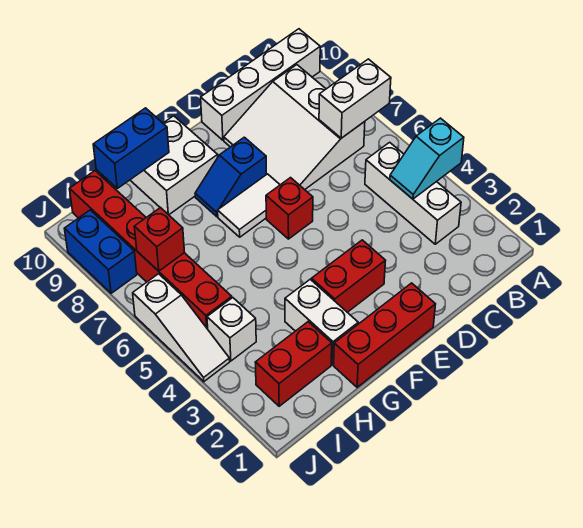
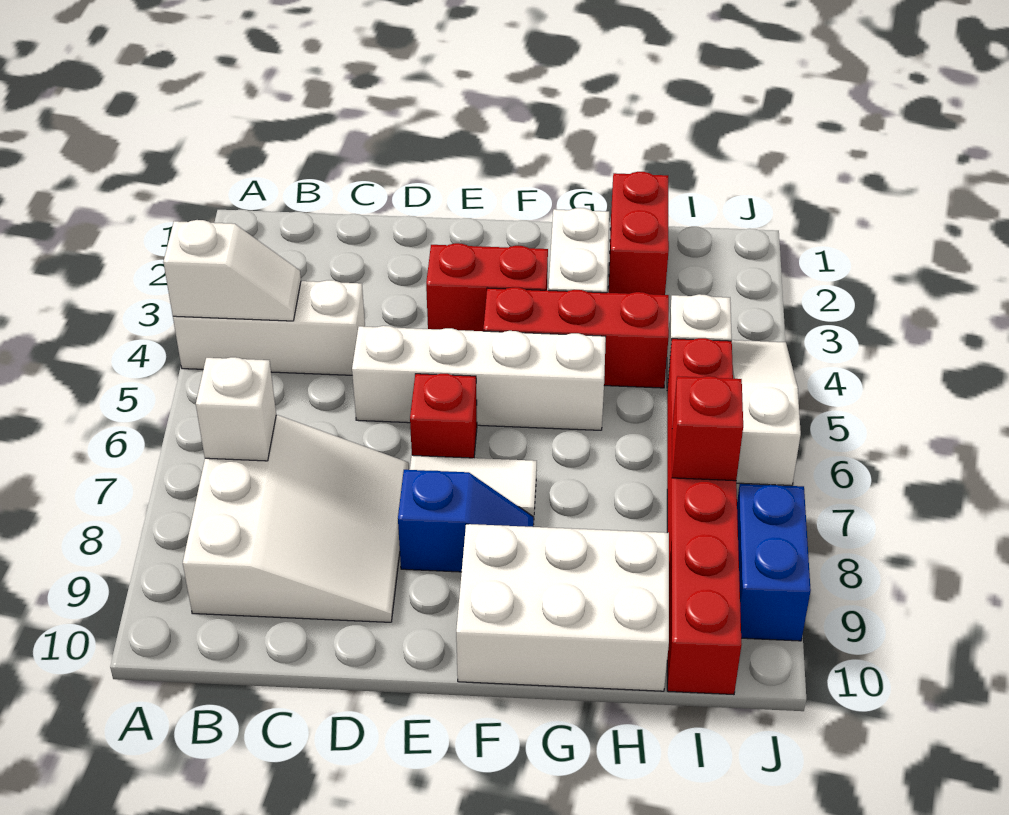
cyan 1x2 slope [390,118,464,199] -> white 1x2 slope [163,220,301,321]
white 1x2 brick [319,59,391,138] -> white 1x1 brick [196,357,276,461]
white 1x4 brick [201,29,320,140] -> white 1x4 brick moved to [352,326,606,430]
white 1x3 brick [365,142,461,244] -> white 1x3 brick turned to [173,280,365,375]
red 1x3 brick [334,283,436,387] -> red 1x3 brick moved to [483,287,669,388]
white 2x2 brick [130,116,218,215] -> white 2x3 brick [456,524,669,691]
blue 1x2 brick [93,108,169,188] -> none
red 1x2 brick [255,322,332,406] -> red 1x2 brick turned to [609,172,669,295]

